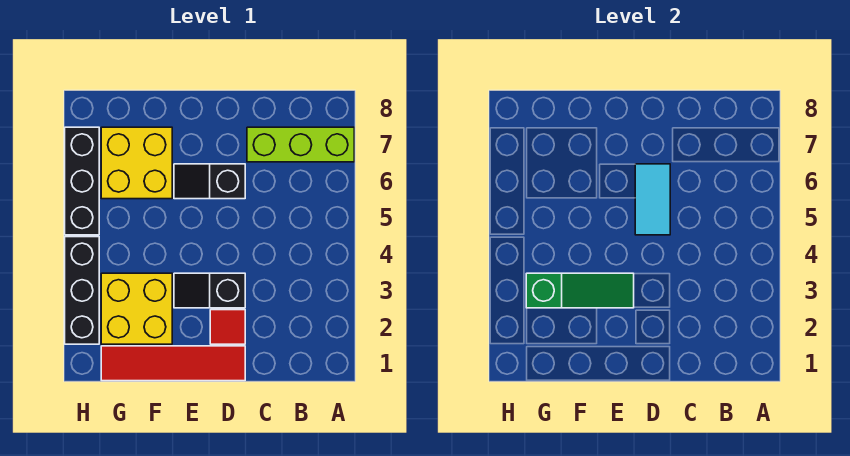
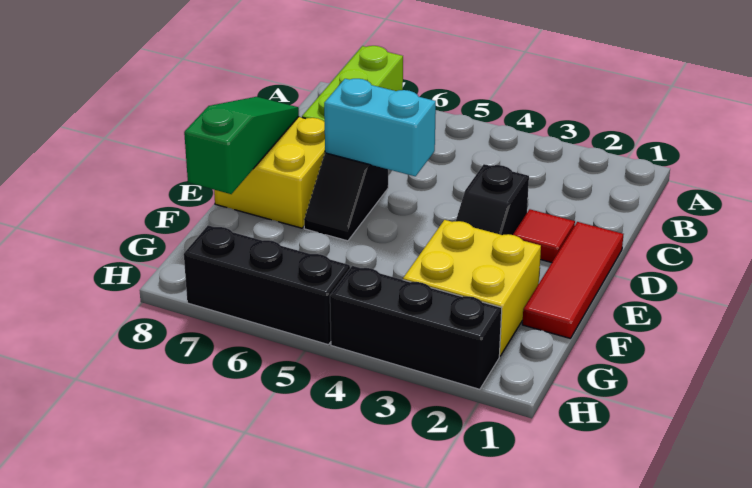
red 1x4 tile [101,346,245,381] -> red 1x3 tile [522,222,623,338]
cyan 1x2 tile [635,164,670,235] -> cyan 1x2 brick [324,79,436,176]
green 1x3 slope [526,273,634,308] -> green 1x3 slope moved to [184,97,299,194]
yellow 2x2 brick [101,127,172,199] -> yellow 2x2 brick moved to [214,117,325,228]

